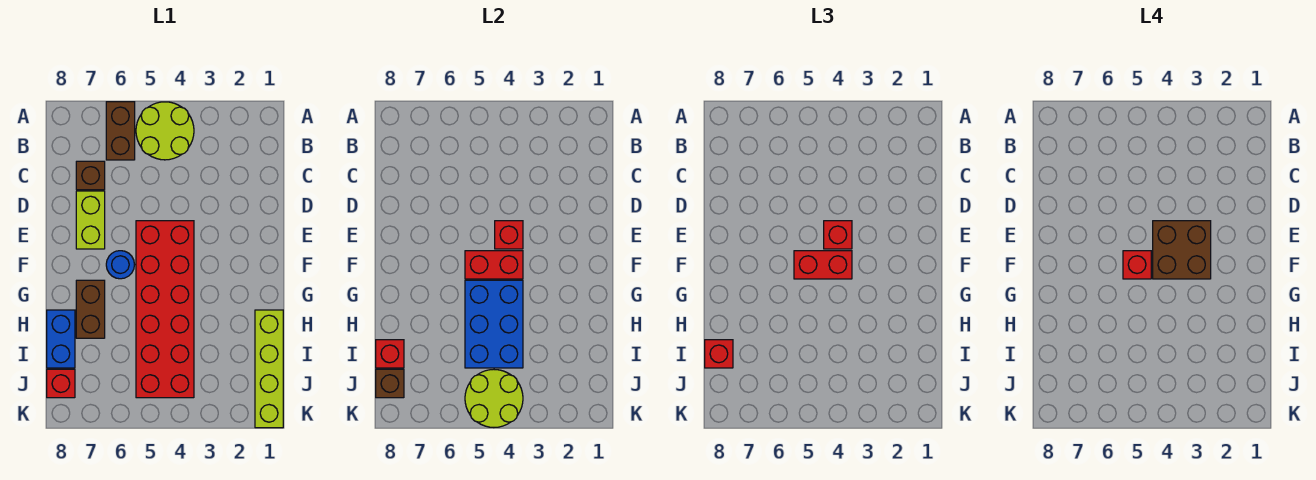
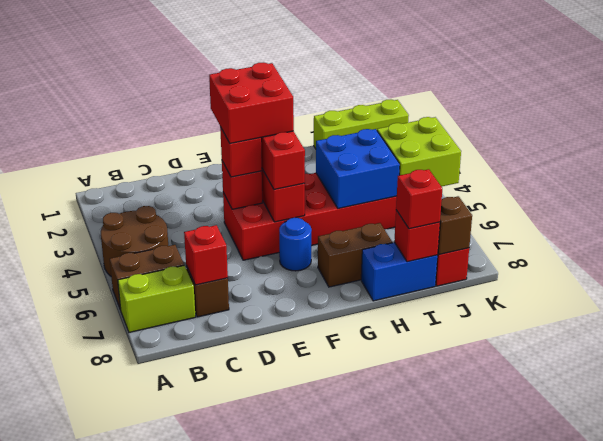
lime 2x2 round brick [136,102,194,160] -> brown 2x2 round brick [101,206,168,276]
lime 1x2 brick [76,191,105,249] -> lime 1x2 brick moved to [118,266,195,332]
brown 2x2 brick [1153,221,1211,279] -> red 2x2 brick [209,63,294,143]
red 1x1 brick [1123,251,1151,279] -> red 1x1 brick moved to [184,225,228,285]
blue 2x3 brick [465,280,523,368] -> blue 2x2 brick [316,129,400,209]
lime 1x4 brick [255,310,283,428] -> lime 1x3 brick [314,100,409,149]
lime 2x2 round brick [465,370,523,427] -> lime 2x2 brick [377,117,461,187]

